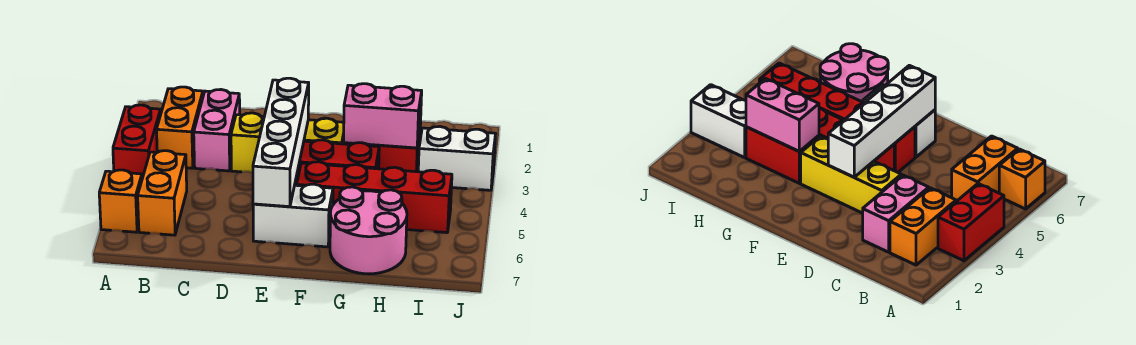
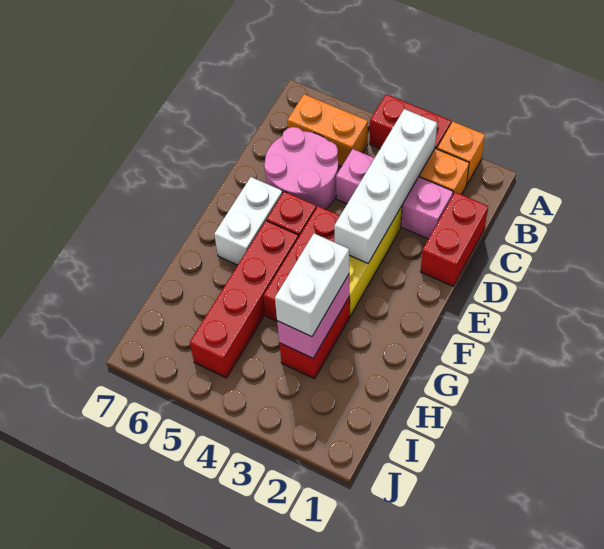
orange 1x1 brick [99,170,142,232] -> orange 1x1 brick moved to [437,122,485,184]
none -> red 1x2 brick [421,192,488,286]
pink 1x2 brick [194,90,240,171] -> pink 1x3 brick [336,149,453,239]
white 1x4 brick [253,78,309,207] -> white 1x4 brick turned to [334,109,437,263]
pink 2x2 round brick [330,187,407,274] -> pink 2x2 round brick moved to [264,127,338,209]
white 1x2 brick [418,126,495,190] -> white 1x2 brick moved to [275,234,349,337]

